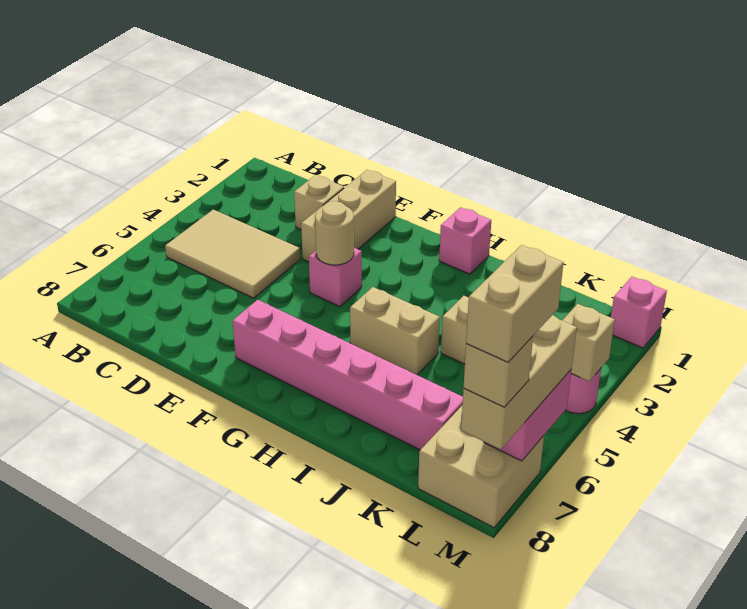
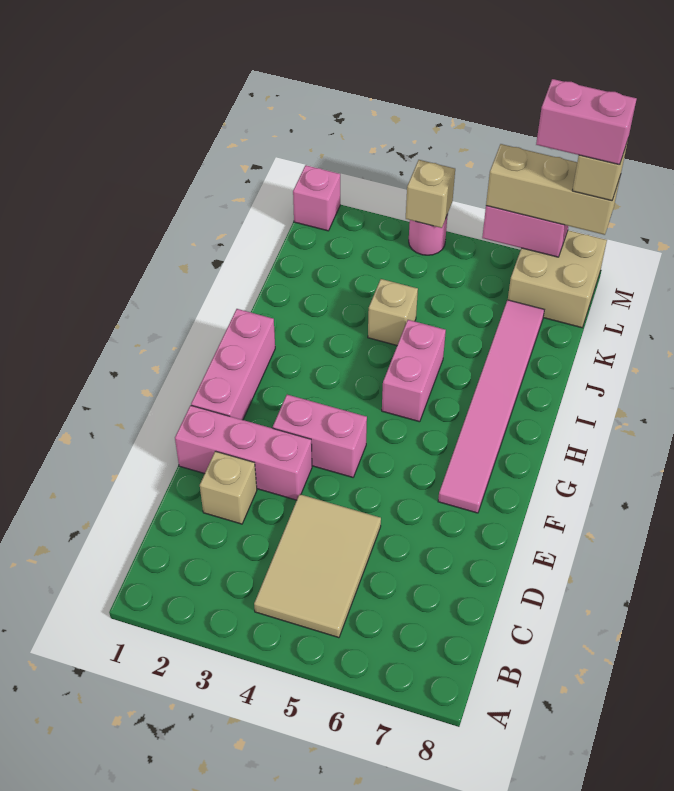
tan 1x3 brick [301,170,396,262] -> pink 1x3 brick [175,405,312,500]
pink 1x1 brick [309,248,362,307] -> pink 1x2 brick [273,395,367,477]
tan 1x1 round brick [315,201,354,265] -> none
pink 1x6 brick [232,300,463,450] -> pink 1x6 tile [438,300,544,513]
pink 1x1 brick [439,207,491,274] -> pink 1x3 brick [191,309,275,420]
tan 1x2 brick [350,287,440,375] -> pink 1x2 brick [382,320,446,422]
tan 1x2 brick [466,245,564,362] -> pink 1x2 brick [536,79,637,165]

